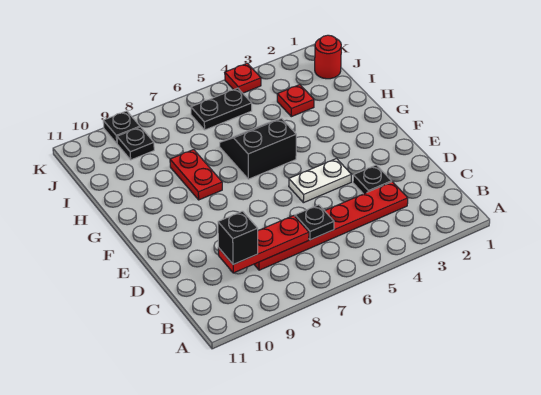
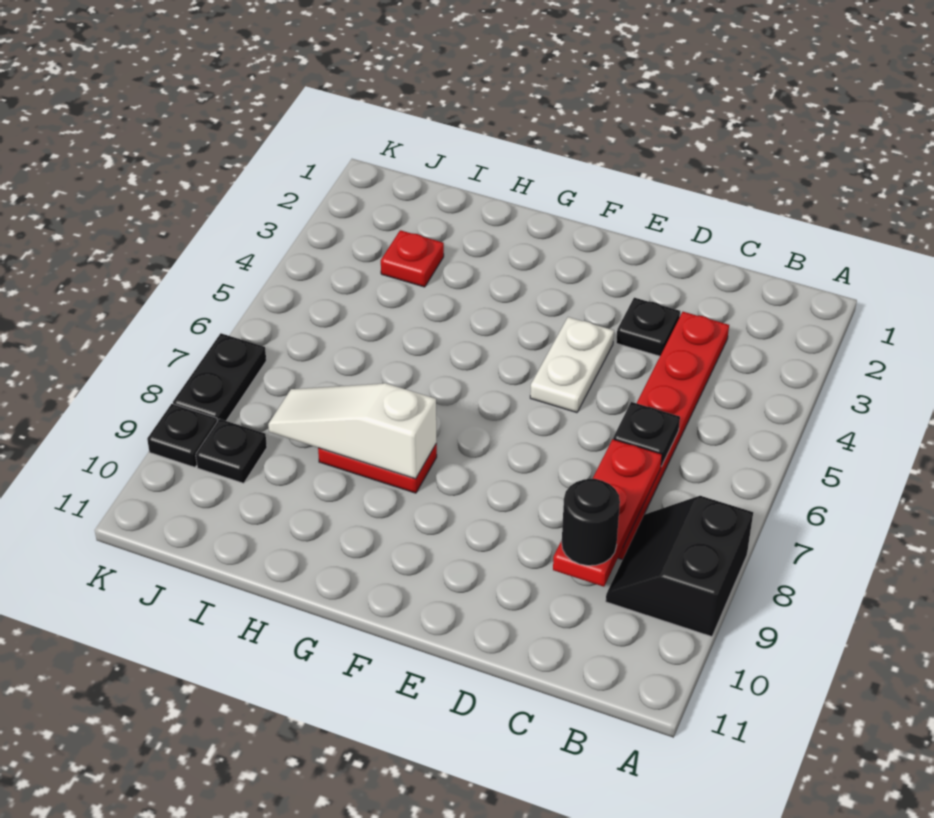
black 1x1 brick [218,211,258,265] -> black 1x1 round brick [562,479,620,566]
black 2x2 slope [220,118,296,179] -> black 2x2 slope moved to [606,496,753,637]
none -> white 1x3 slope [268,383,437,479]
red 1x1 round brick [315,35,341,79] -> none
black 1x2 plate [191,88,252,130] -> black 1x2 plate moved to [173,333,266,421]
red 1x1 plate [225,63,261,93] -> none

